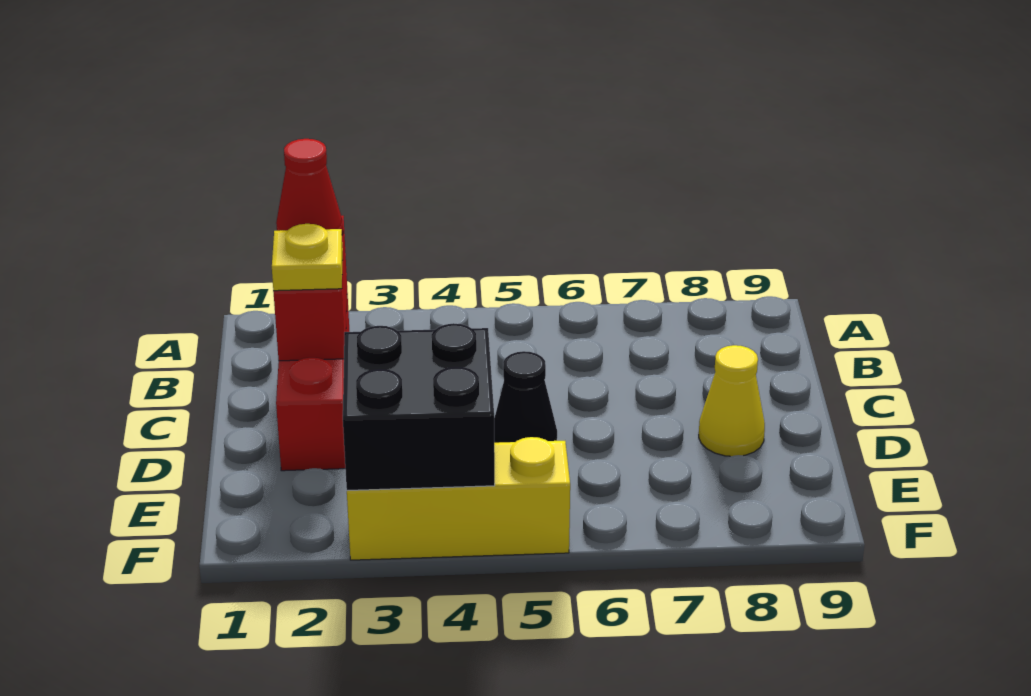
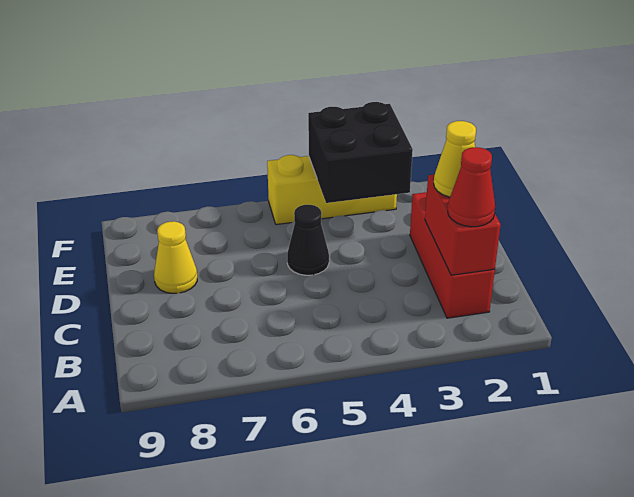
yellow 1x1 plate [272,224,343,291] -> yellow 1x1 cone [434,121,476,197]

